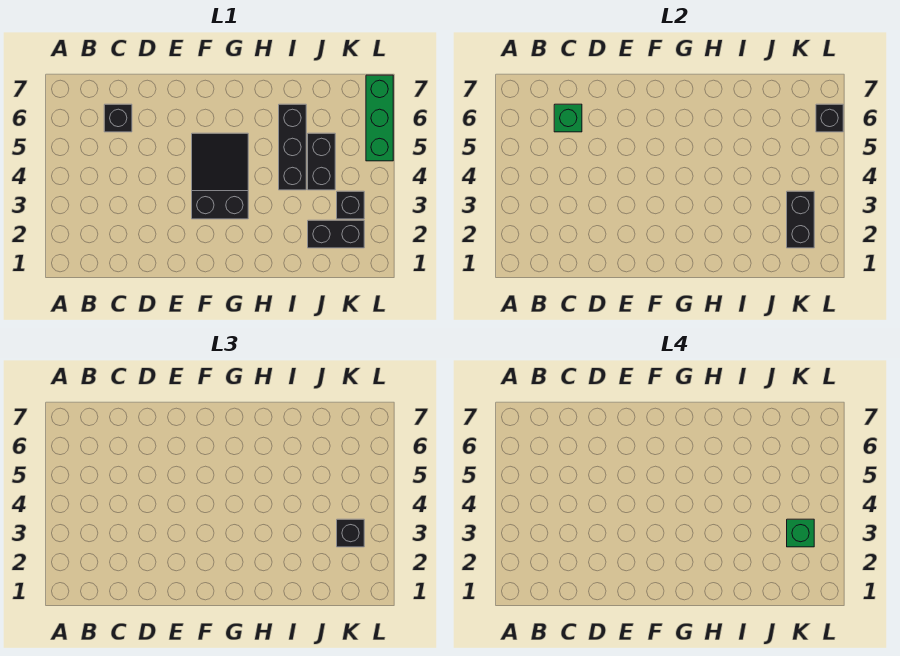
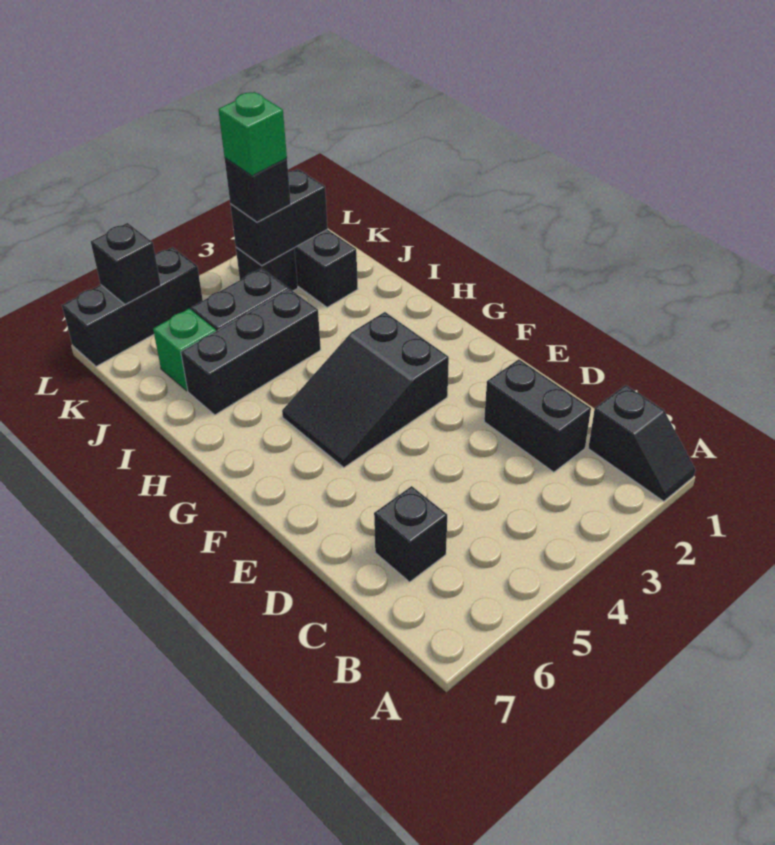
none -> black 1x2 slope [588,385,695,501]
none -> black 1x2 brick [484,359,591,472]
green 1x1 brick [554,104,582,132] -> green 1x1 brick moved to [153,309,216,391]
green 1x3 brick [366,75,393,161] -> black 1x3 brick [62,247,203,366]

